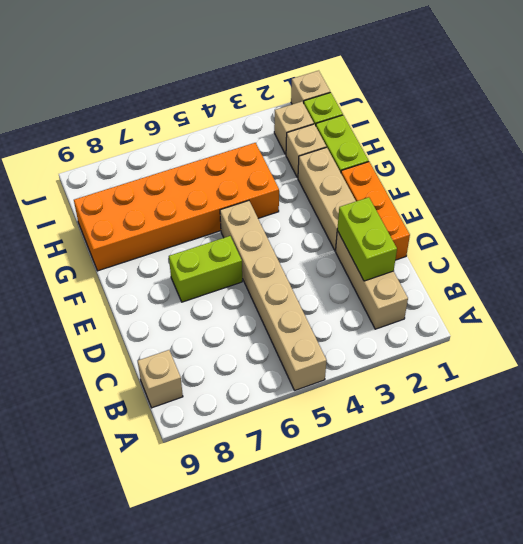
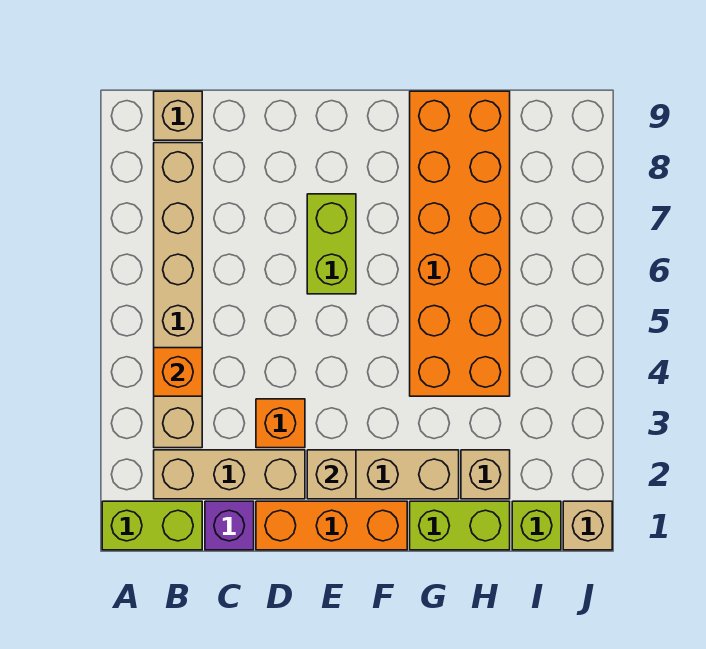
tan 1x6 brick [220,201,327,390] -> tan 1x6 brick turned to [154,143,202,448]
none -> orange 1x1 brick [154,348,202,396]
none -> purple 1x1 brick [205,501,254,550]
lime 1x2 brick [337,197,397,281] -> lime 1x2 brick moved to [102,501,202,550]
none -> orange 1x1 brick [256,399,305,448]
tan 1x1 brick [274,102,314,155] -> tan 1x1 brick moved to [307,450,356,499]

